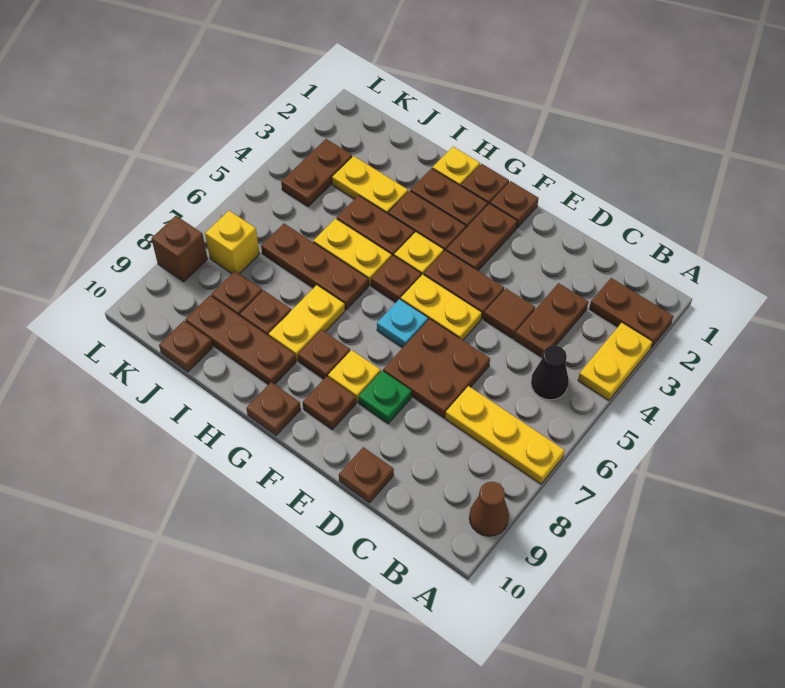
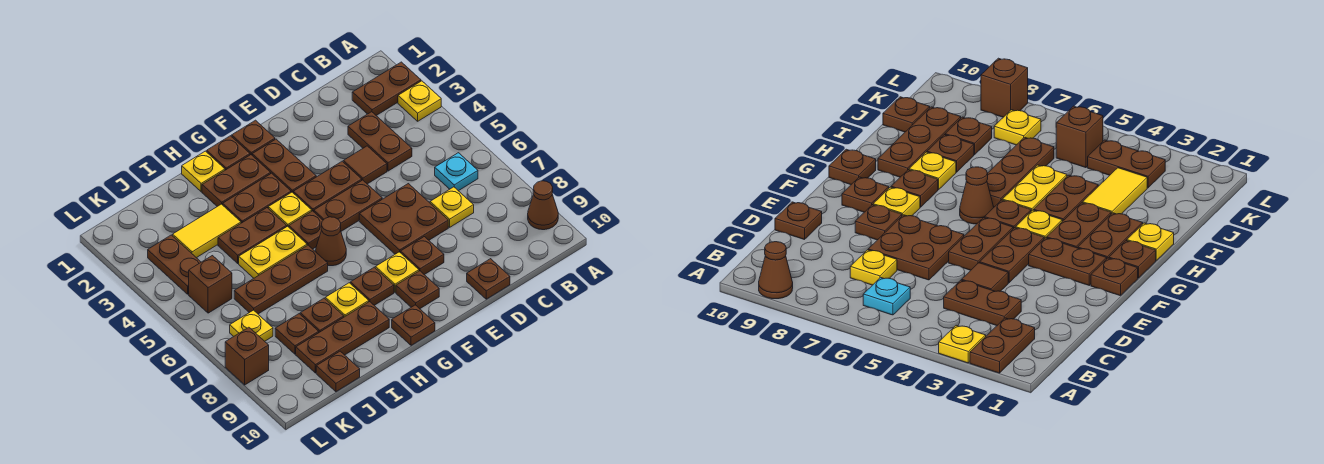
yellow 1x2 plate [578,323,653,400] -> yellow 1x1 plate [398,81,441,121]
yellow 1x3 plate [445,386,565,484] -> yellow 1x1 plate [430,187,474,227]
black 1x1 cone [531,345,569,400] -> none
yellow 1x2 plate [401,274,482,340] -> brown 1x2 plate [314,180,382,231]
green 1x1 plate [358,371,411,424] -> brown 1x1 plate [401,237,444,275]
cyan 1x1 plate [377,299,428,348] -> cyan 1x1 plate moved to [435,153,478,191]
none -> brown 1x1 cone [316,217,346,266]
yellow 1x2 plate [269,285,345,360] -> yellow 1x1 plate [325,283,369,317]
yellow 1x2 plate [332,156,408,214] -> yellow 1x2 tile [173,204,241,258]
none -> brown 1x1 brick [189,256,232,313]
yellow 1x1 brick [205,211,260,274] -> yellow 1x1 plate [230,310,273,341]

